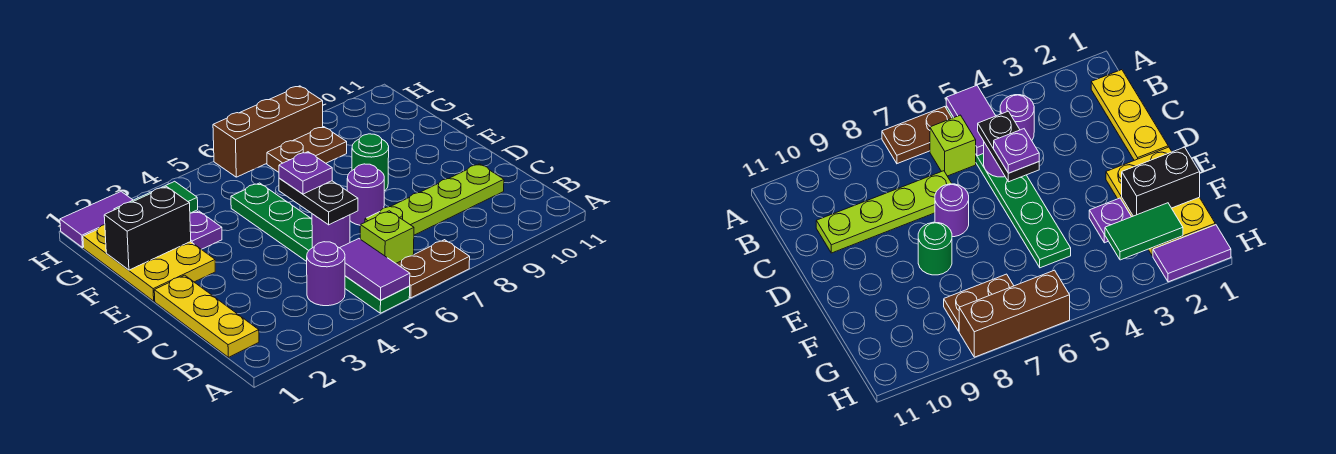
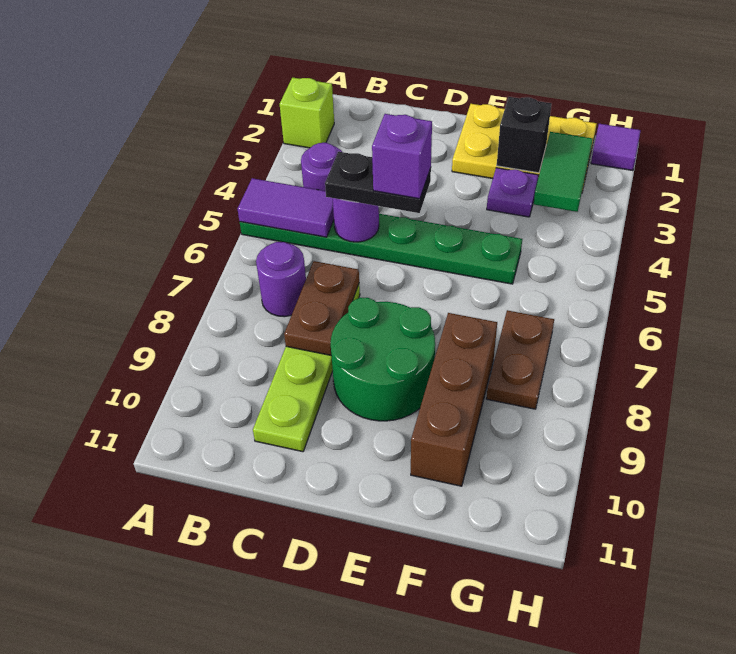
brown 1x2 plate [396,240,470,298] -> brown 1x2 plate moved to [284,261,359,355]
yellow 1x3 plate [154,275,259,357] -> none
lime 1x1 brick [360,211,414,263] -> lime 1x1 brick moved to [280,78,334,148]
purple 1x1 plate [279,152,332,194] -> purple 1x1 brick [372,114,432,199]
purple 1x1 round brick [347,164,384,225] -> purple 1x1 round brick moved to [256,242,306,317]
green 1x1 round brick [352,134,389,191] -> green 2x2 round brick [331,298,435,421]
black 1x2 brick [104,187,191,270] -> black 1x1 brick [497,97,551,173]
purple 1x2 tile [60,192,133,248] -> purple 1x1 tile [591,124,641,171]
brown 1x3 brick [213,86,323,177] -> brown 1x3 brick moved to [411,313,497,486]

